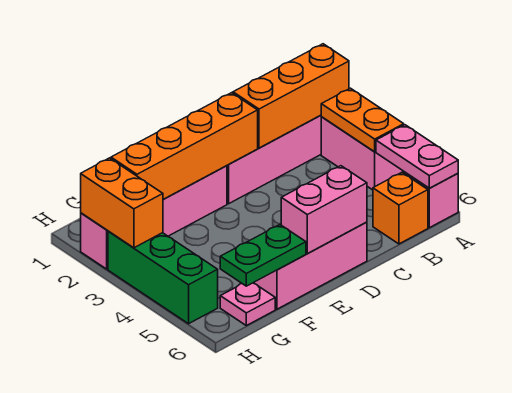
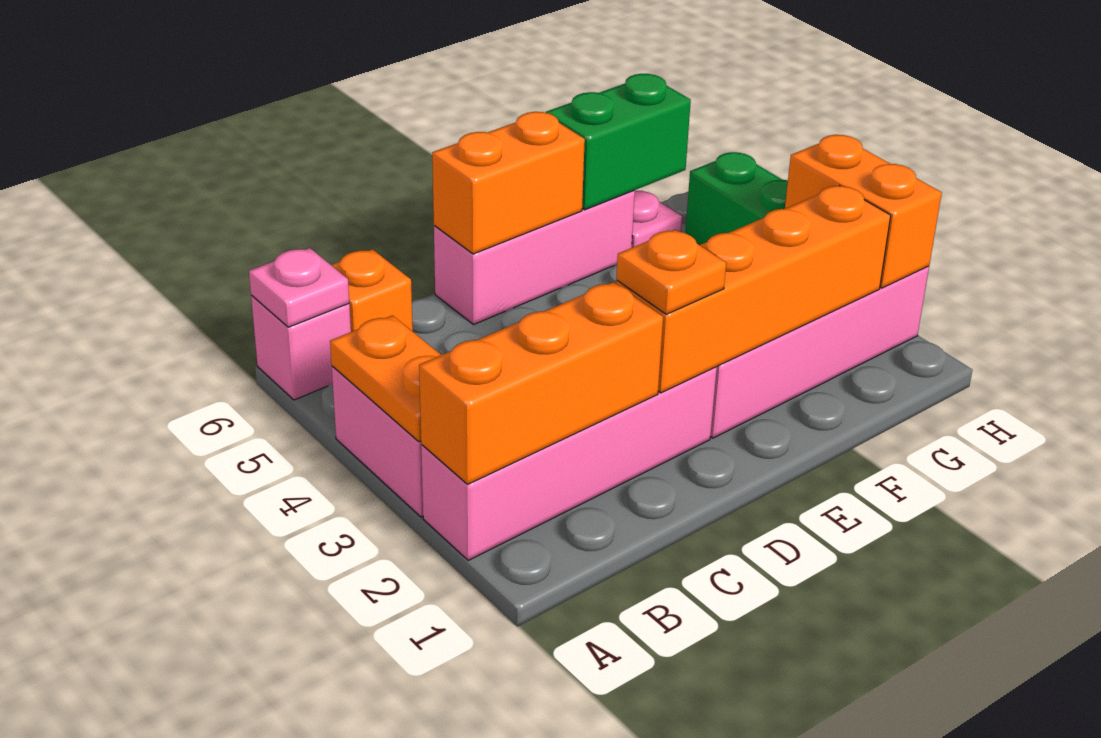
pink 1x2 plate [376,125,458,188] -> pink 1x1 plate [249,248,349,327]
none -> orange 1x1 plate [616,230,726,314]
pink 1x2 brick [281,166,367,253] -> orange 1x2 brick [432,112,585,254]
green 1x2 plate [220,225,306,286] -> green 1x2 brick [546,74,691,210]

